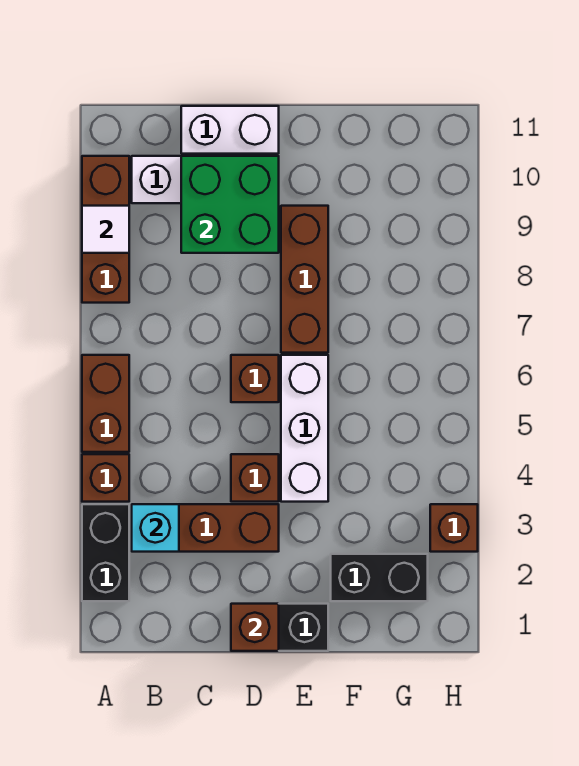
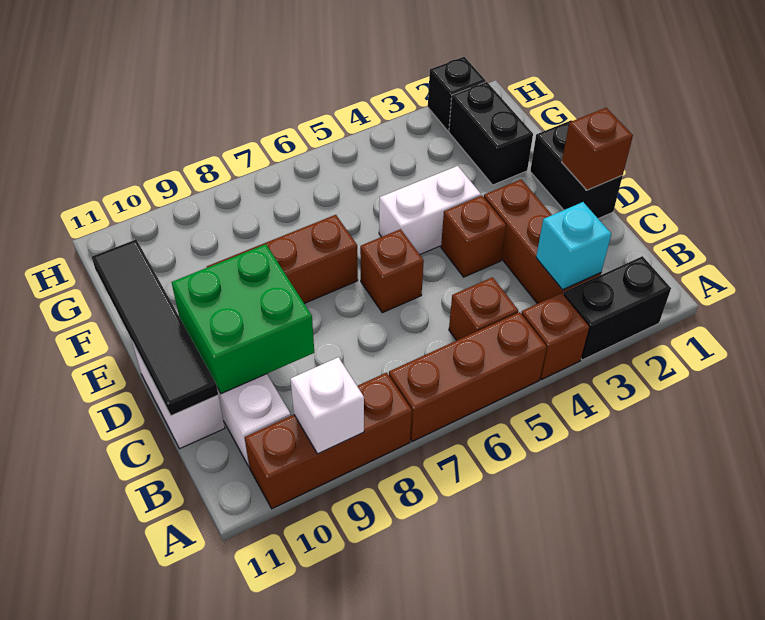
brown 1x2 brick [82,355,129,452] -> brown 1x3 brick [389,312,547,442]
white 1x1 tile [82,206,129,253] -> white 1x1 brick [291,357,364,454]
none -> black 1x4 tile [92,240,218,416]
white 1x3 brick [281,355,328,502] -> white 1x2 brick [379,166,481,254]
none -> black 1x1 brick [428,57,486,131]
brown 1x1 brick [430,504,478,552] -> brown 1x1 brick moved to [449,277,518,341]

